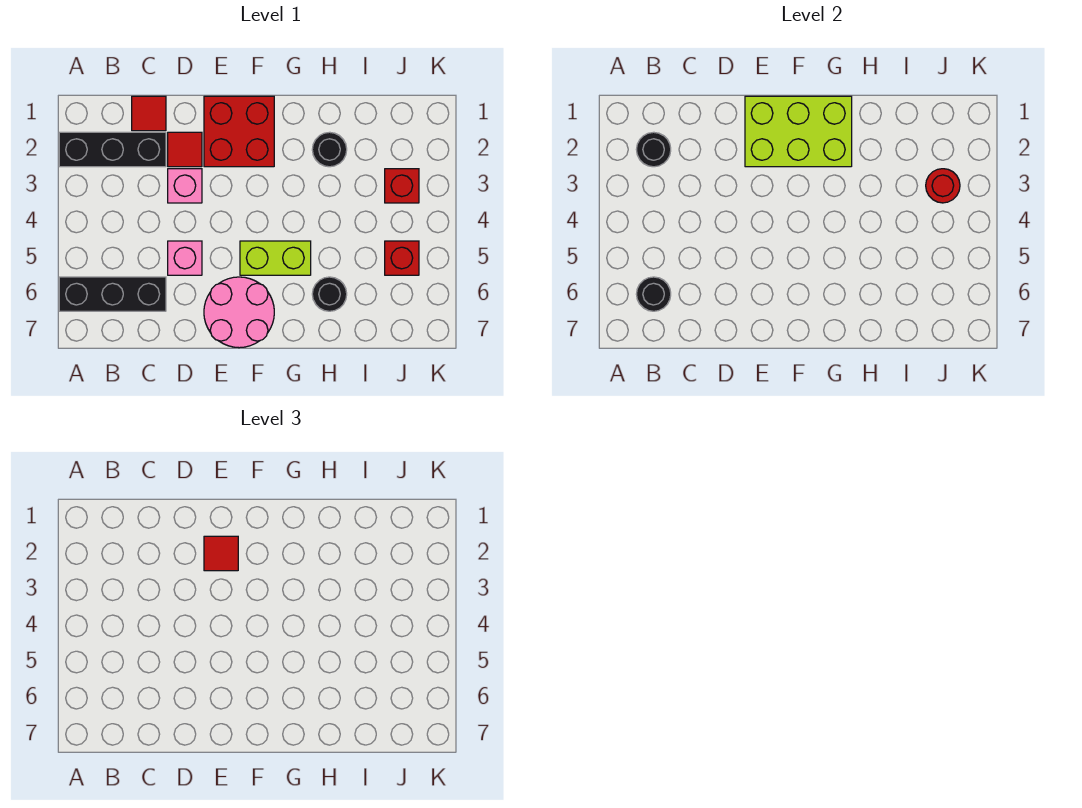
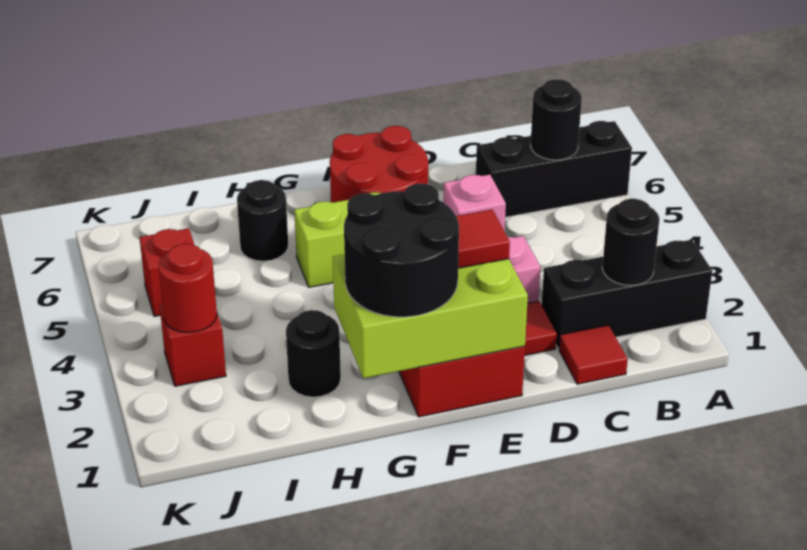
pink 2x2 round brick [204,277,274,348] -> red 2x2 round brick [330,126,428,203]
none -> black 2x2 round brick [344,183,459,317]

